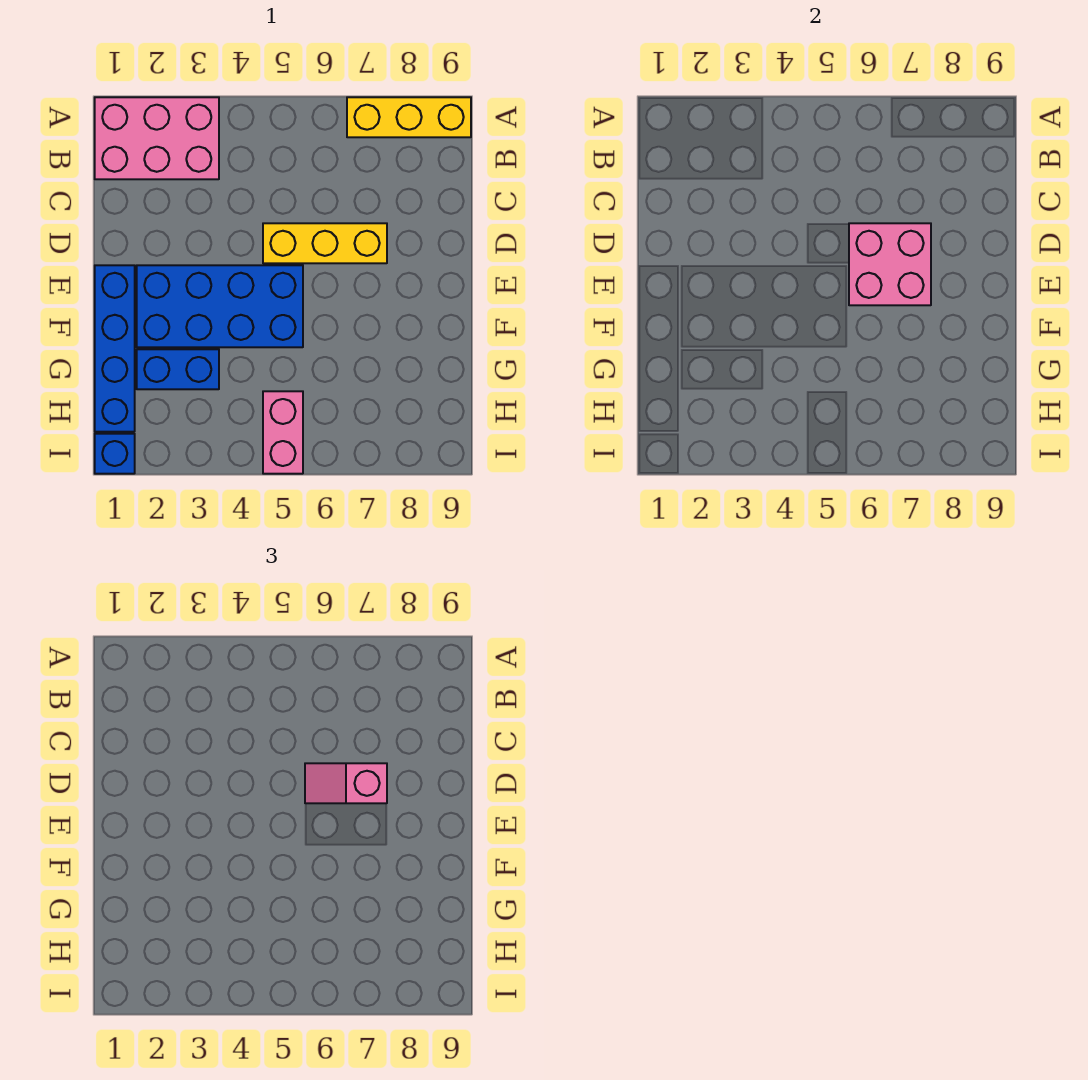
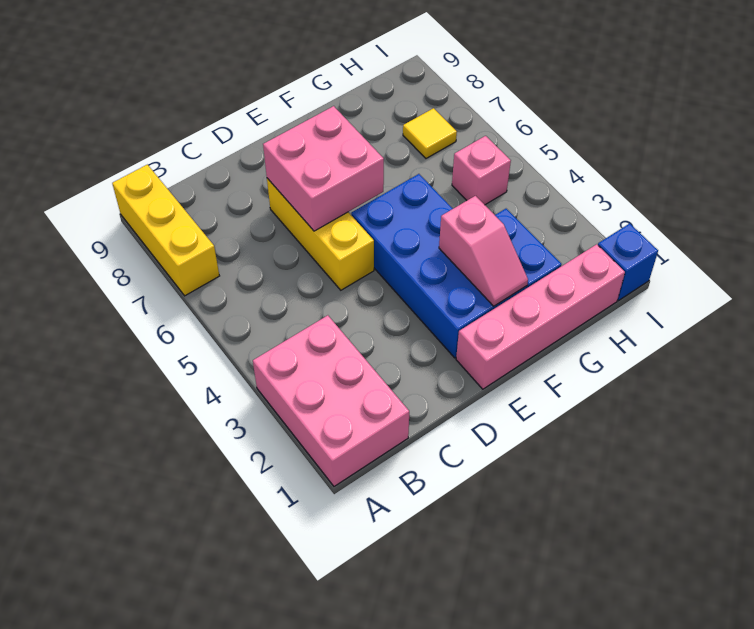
pink 1x2 slope [305,763,387,803] -> pink 1x2 slope moved to [439,196,528,306]
blue 1x4 brick [95,265,135,432] -> pink 1x4 brick [456,244,625,389]
pink 1x2 brick [263,391,303,474] -> pink 1x1 brick [452,136,511,205]
none -> yellow 1x1 tile [403,108,457,158]

